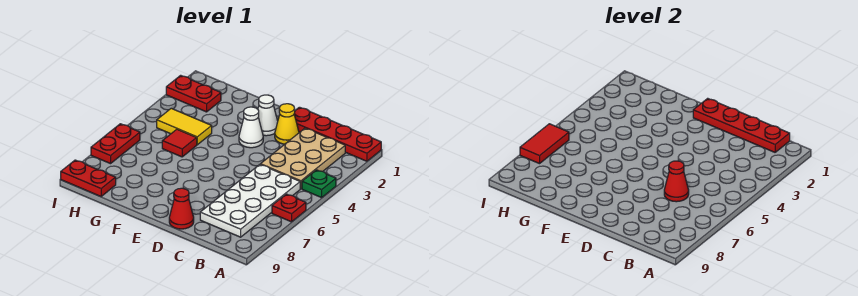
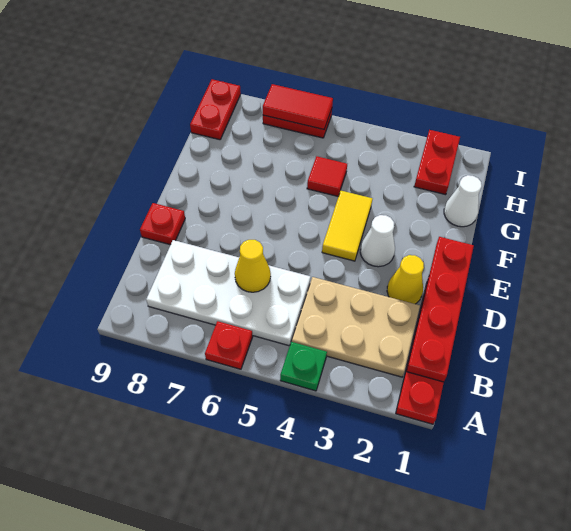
red 1x1 cone [664,161,689,202] -> yellow 1x1 cone [235,240,271,292]
red 1x1 cone [169,188,194,229] -> red 1x1 plate [140,203,185,245]
white 1x1 cone [258,95,278,136] -> white 1x1 cone moved to [444,175,482,227]
yellow 1x2 tile [157,108,212,145] -> yellow 1x2 tile moved to [322,190,372,261]

